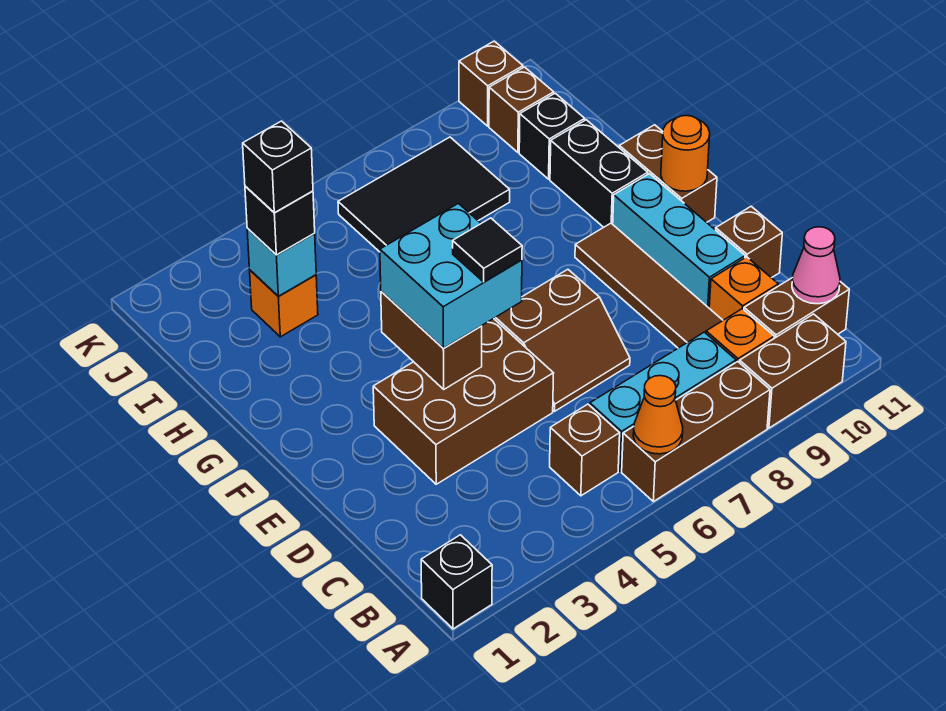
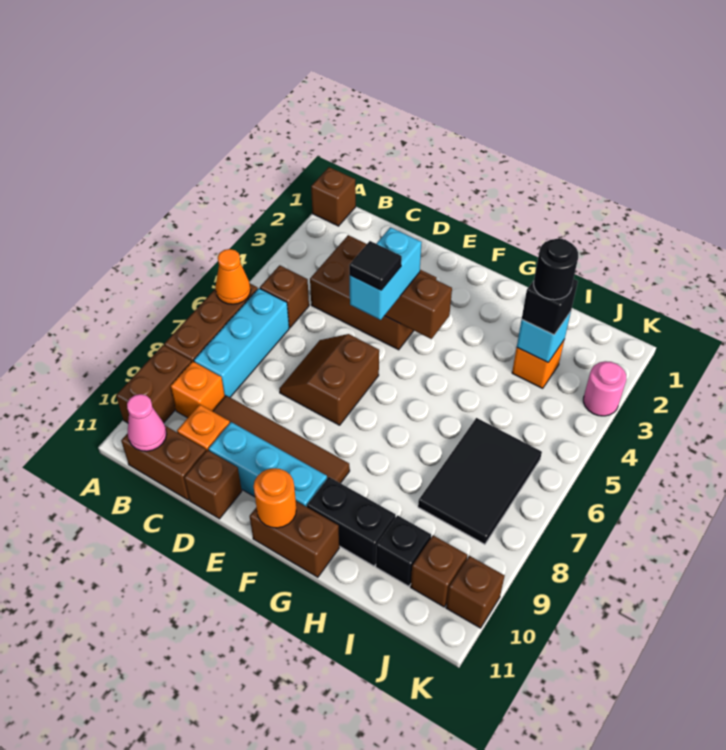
black 1x1 brick [421,535,492,629] -> brown 1x1 brick [311,167,356,226]
brown 1x2 brick [744,278,849,338] -> brown 1x2 brick turned to [121,426,206,500]
brown 2x3 brick [373,319,554,484] -> brown 2x3 brick turned to [310,235,436,350]
cyan 2x2 brick [380,203,522,349] -> cyan 1x2 brick [350,227,422,320]
black 1x1 brick [243,121,313,213] -> black 1x1 round brick [534,238,578,300]
none -> pink 1x1 round brick [583,361,626,416]

